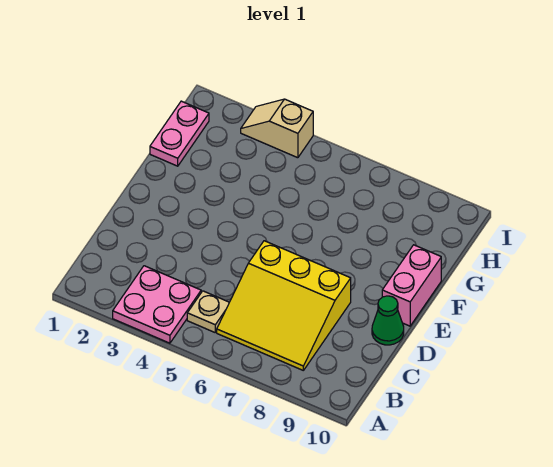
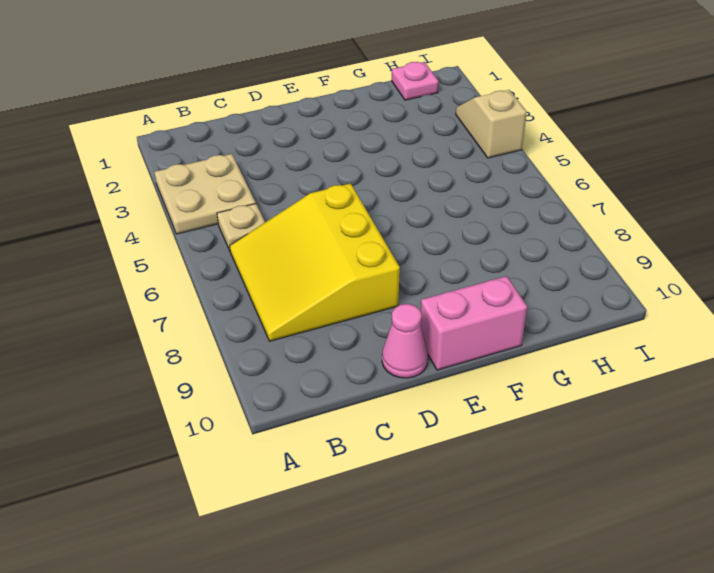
pink 2x2 plate [113,266,201,343] -> tan 2x2 plate [155,154,256,234]
green 1x1 cone [372,296,404,345] -> pink 1x1 cone [382,304,428,378]
pink 1x2 plate [150,101,209,166] -> pink 1x1 plate [392,62,439,100]

